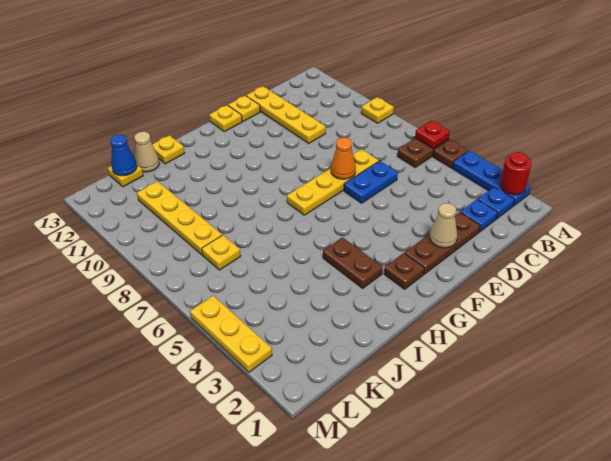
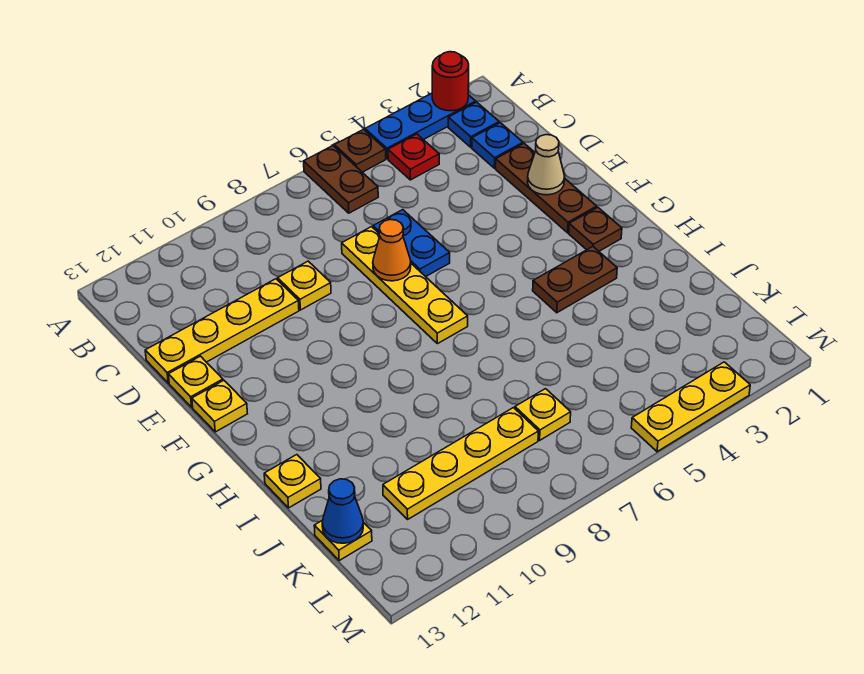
red 1x1 plate [415,120,450,149] -> red 1x1 plate moved to [388,134,439,180]
yellow 1x1 plate [361,97,394,123] -> yellow 1x1 plate moved to [278,261,331,310]
tan 1x1 cone [134,132,160,172] -> none

